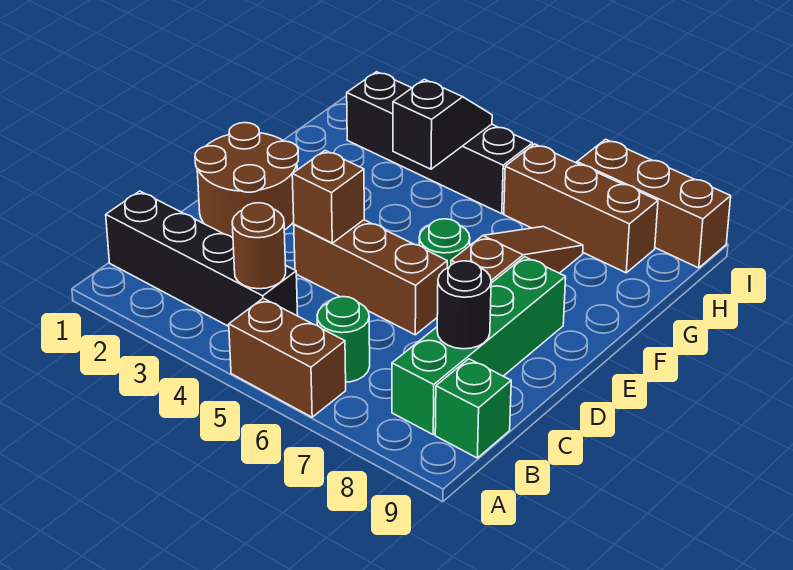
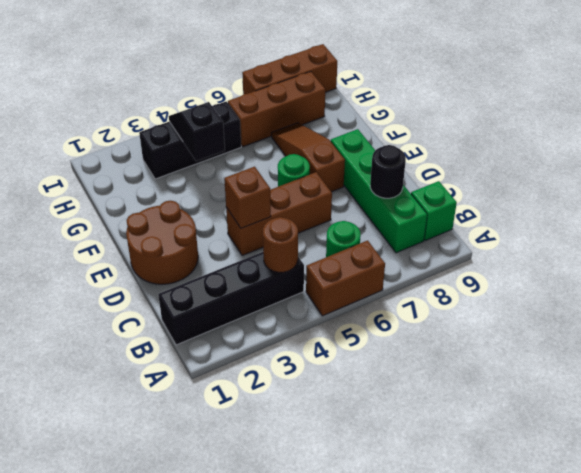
black 1x4 brick [347,72,532,214] -> black 1x3 brick [139,101,241,179]

